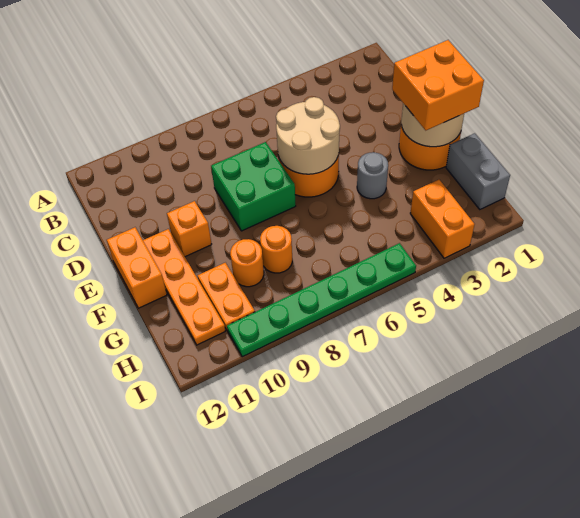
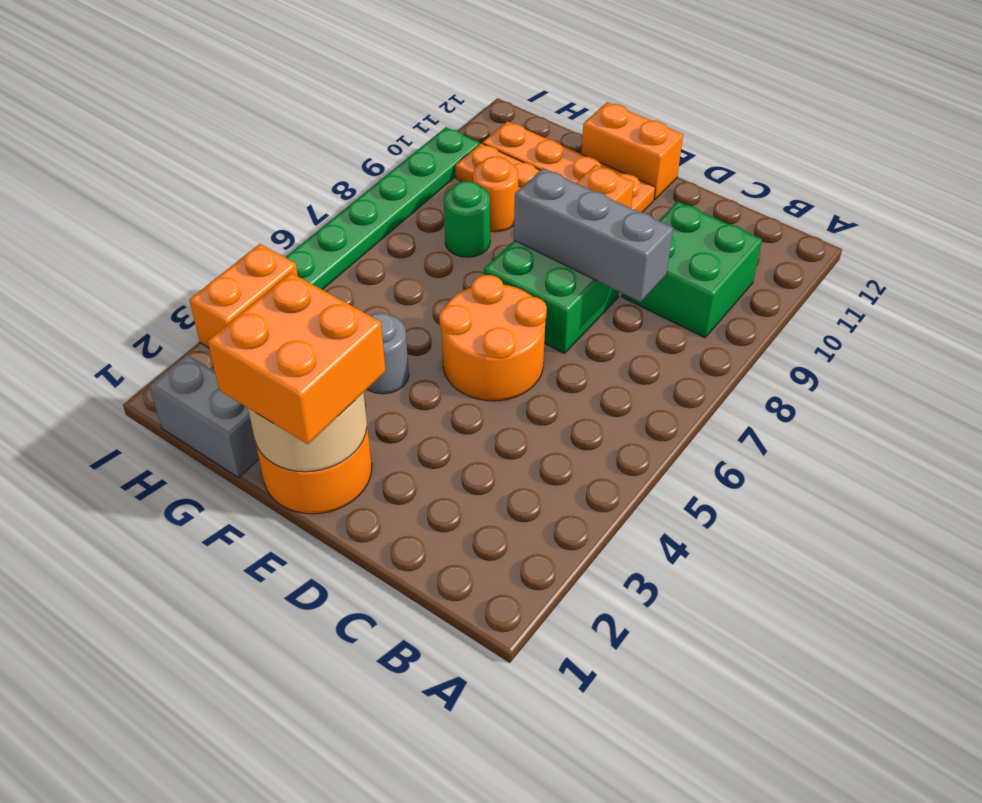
none -> green 2x2 brick [622,202,762,338]
none -> grey 1x3 brick [514,168,673,302]
tan 2x2 round brick [276,97,340,174] -> none
orange 1x1 round brick [260,226,292,273] -> green 1x1 round brick [444,181,490,257]
orange 1x2 brick [410,180,475,258] -> orange 1x2 brick turned to [189,244,298,348]

